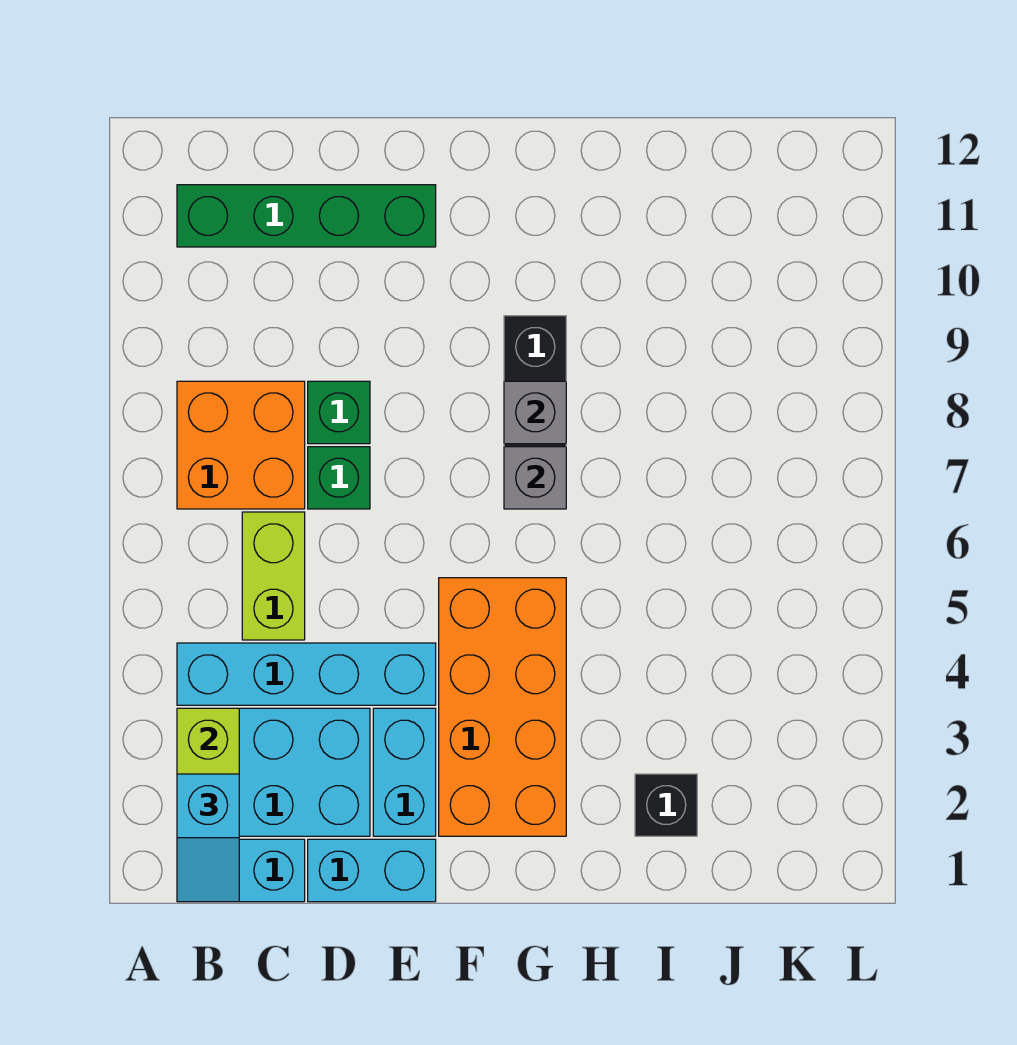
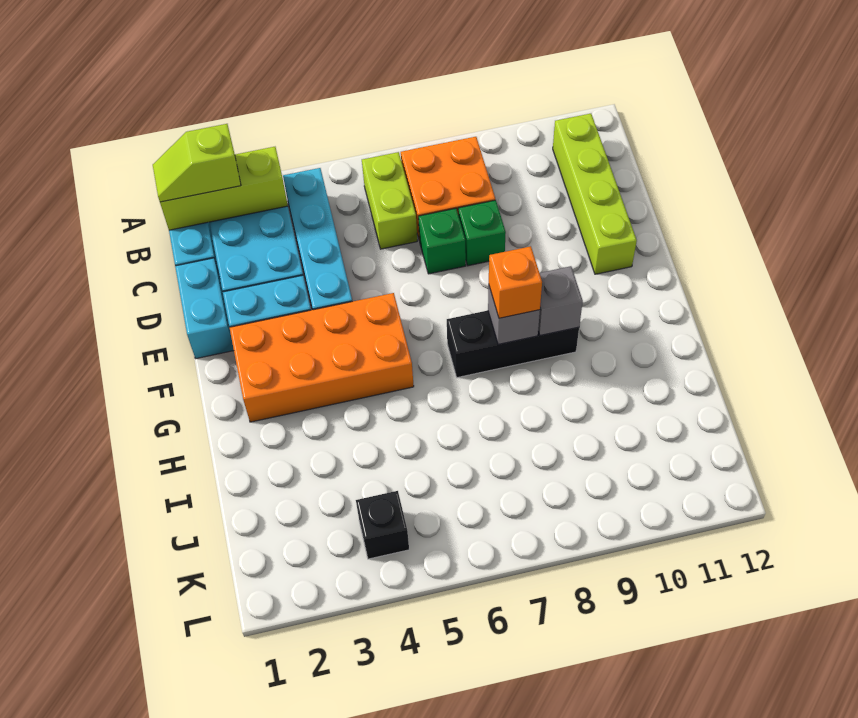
cyan 1x2 slope [177,774,239,902] -> lime 1x2 slope [153,124,241,202]
green 1x4 brick [177,185,436,247] -> lime 1x4 brick [553,114,637,274]
lime 1x2 brick [242,512,305,640] -> lime 1x2 brick turned to [362,152,417,249]
grey 1x1 brick [504,447,566,509] -> grey 1x1 brick moved to [538,266,583,335]
none -> orange 1x1 brick [489,246,542,318]
black 1x1 brick [635,774,697,836] -> black 1x1 brick moved to [356,491,409,559]

